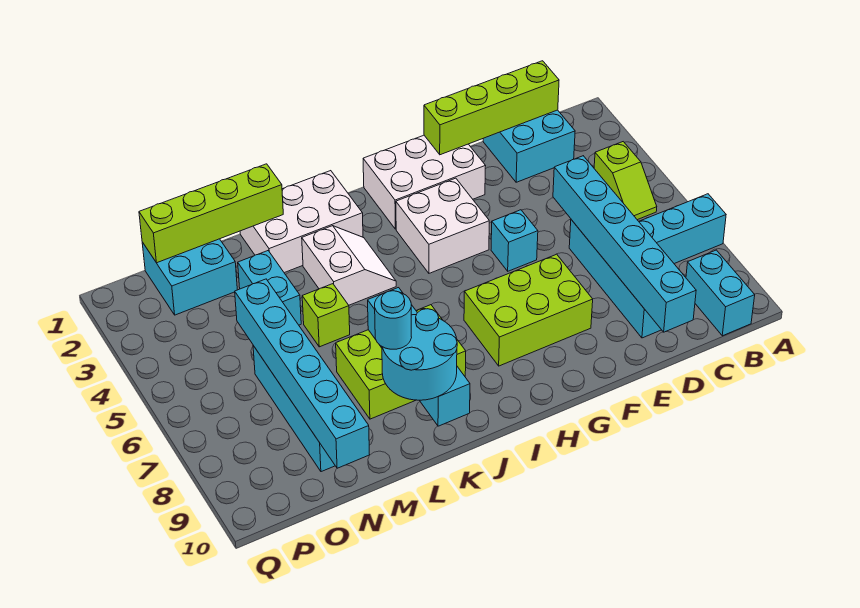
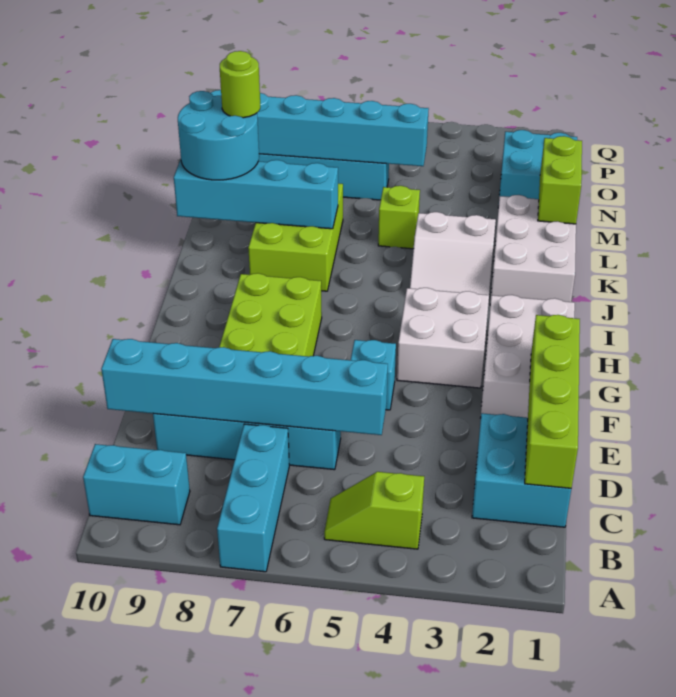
lime 1x4 brick [139,164,283,263] -> lime 1x2 brick [538,136,582,224]
cyan 1x1 round brick [375,291,412,349] -> lime 1x1 round brick [220,51,260,118]
cyan 1x2 brick [238,251,301,325] -> none

